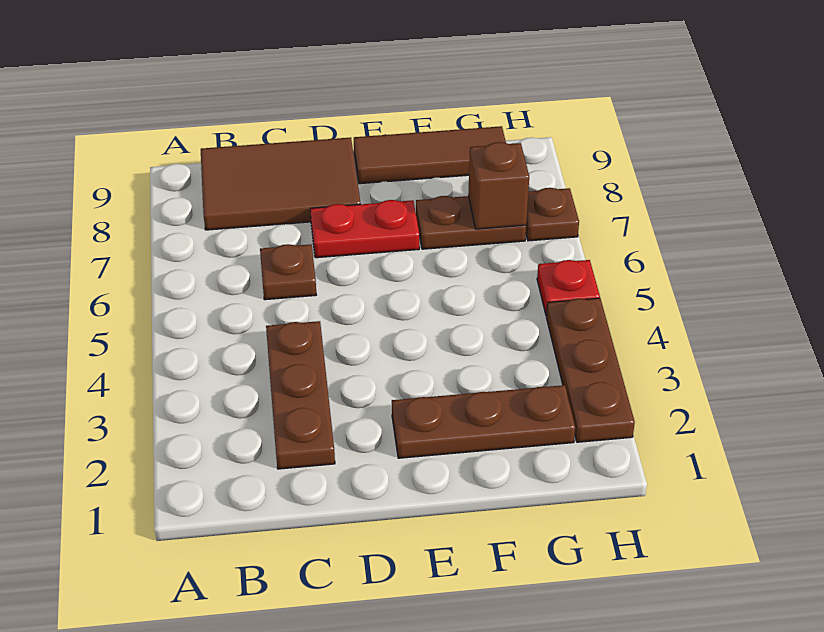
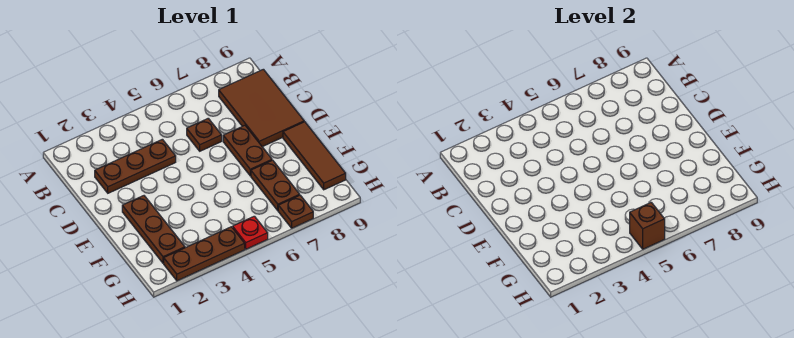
red 1x2 plate [310,200,419,258] -> brown 1x2 plate [223,125,272,176]
brown 1x1 brick [468,142,529,229] -> brown 1x1 brick moved to [630,202,665,249]

